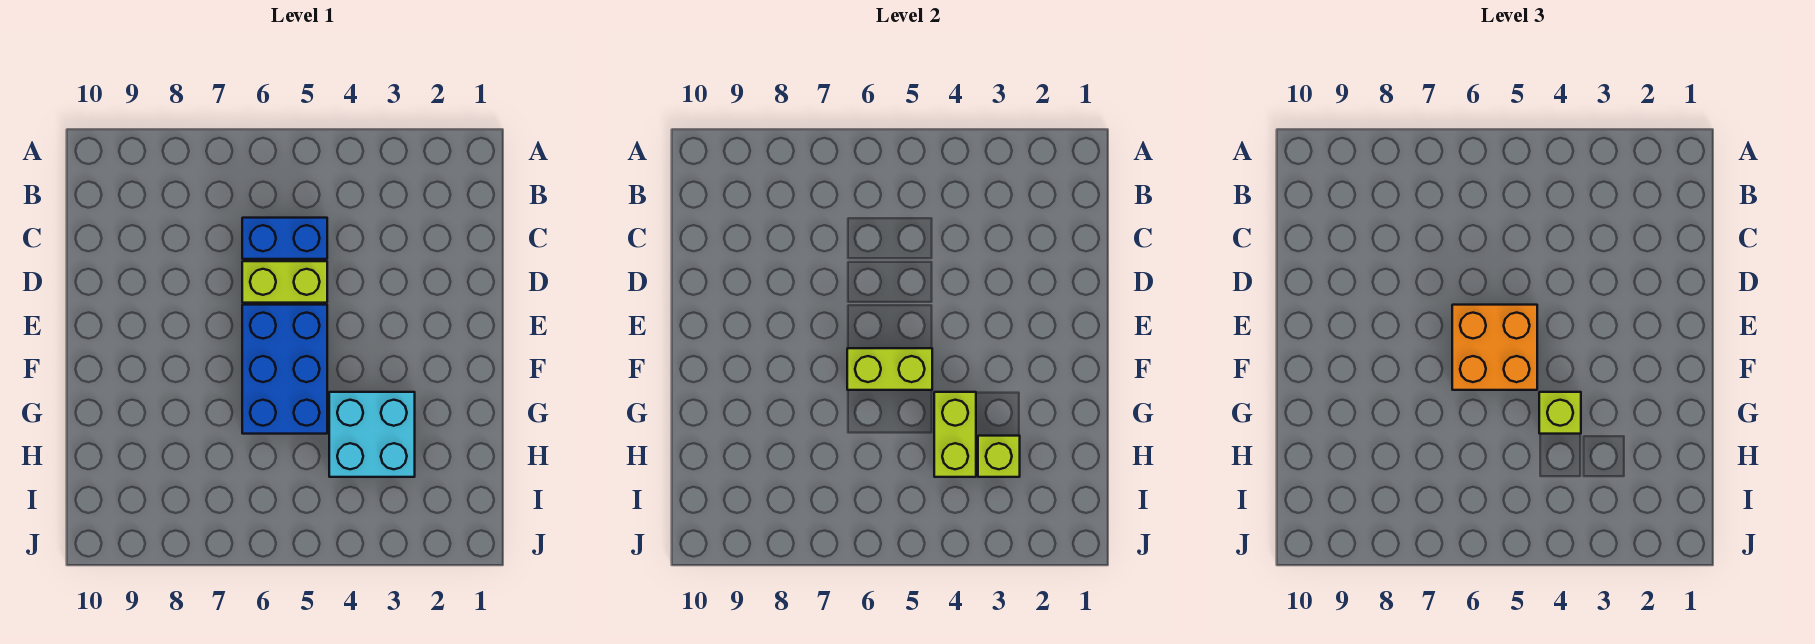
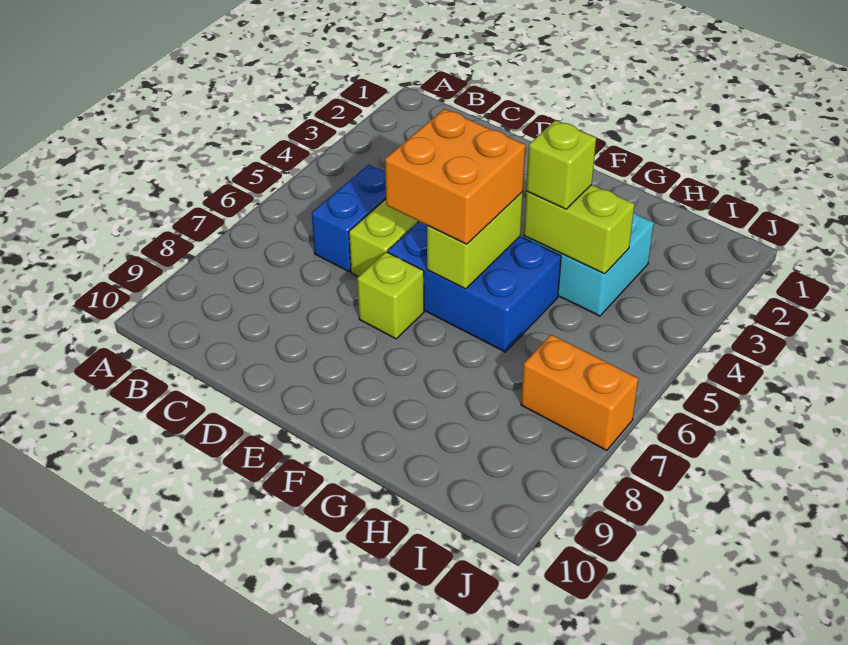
lime 1x1 brick [978,436,1020,477] -> lime 1x1 brick moved to [357,252,424,339]
none -> orange 1x2 brick [521,335,638,450]

